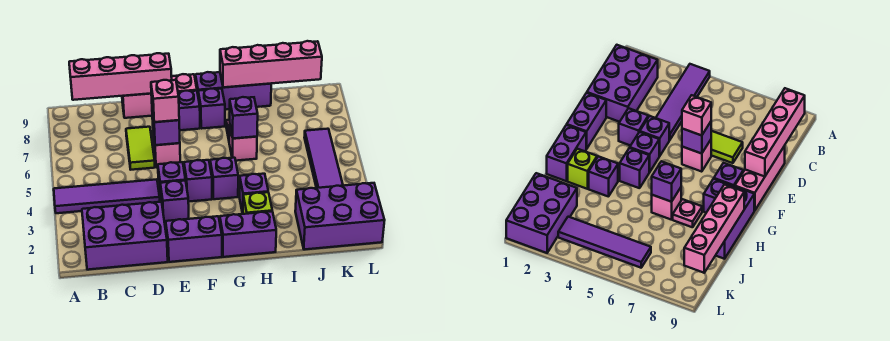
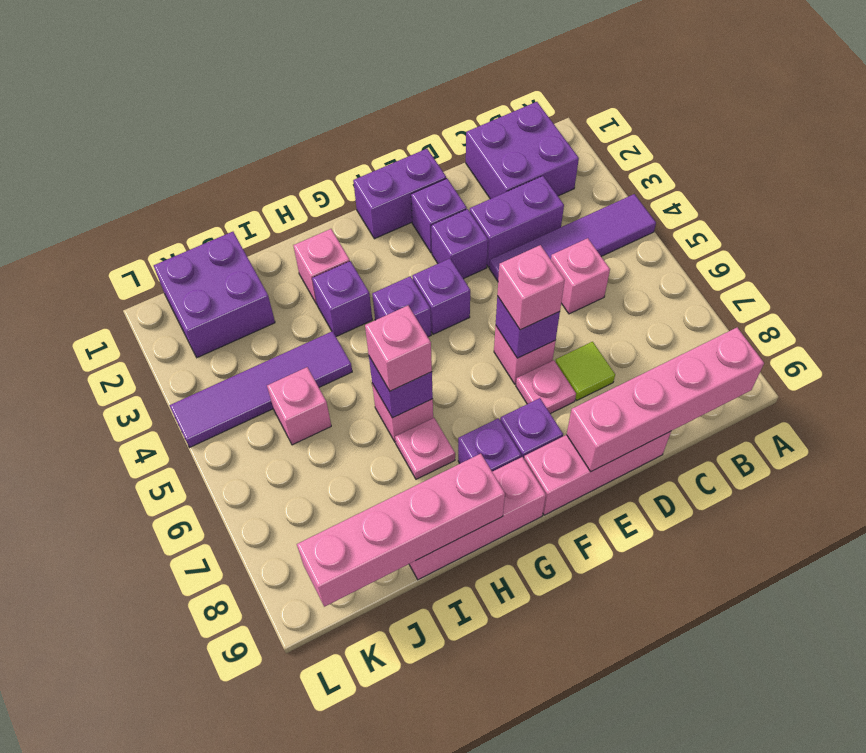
purple 2x3 brick [82,202,168,270] -> purple 2x2 brick [466,102,579,199]
none -> pink 1x1 brick [551,238,610,314]
lime 1x2 tile [126,127,155,170] -> lime 1x1 tile [556,342,615,400]
purple 1x1 brick [158,162,185,200] -> purple 1x1 brick moved to [411,178,467,253]
none -> pink 1x1 plate [516,360,576,414]
purple 1x2 brick [220,211,276,257] -> purple 1x2 brick moved to [470,176,564,267]
purple 1x3 brick [195,72,271,110] -> pink 1x3 brick [409,457,546,580]
lime 1x1 brick [243,192,272,214] -> pink 1x1 brick [293,229,350,304]
none -> pink 1x1 brick [365,306,432,391]
purple 2x3 brick [295,183,385,250] -> purple 2x2 brick [154,232,275,358]
none -> pink 1x1 brick [267,367,331,445]
purple 1x4 tile [304,129,343,188] -> purple 1x4 tile turned to [170,331,352,448]

